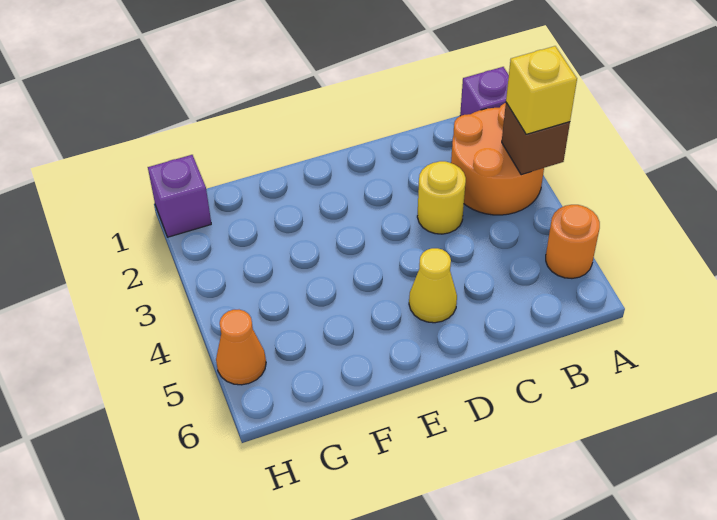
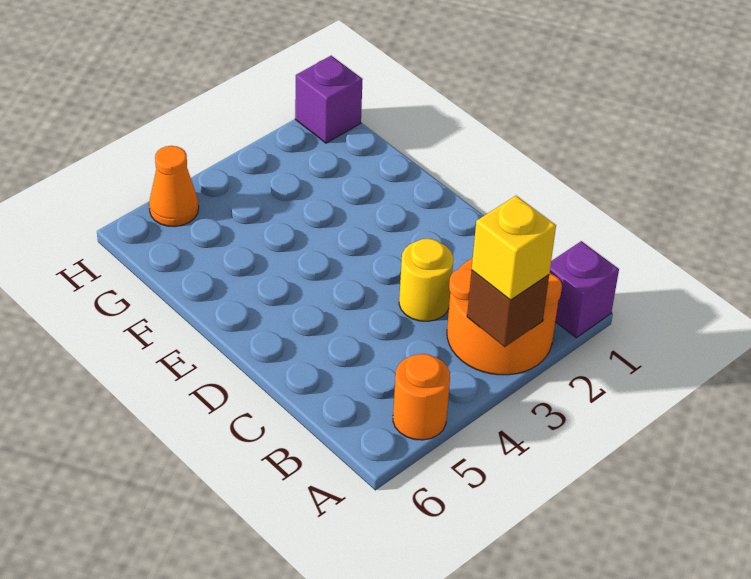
yellow 1x1 cone [409,248,457,323] -> none

